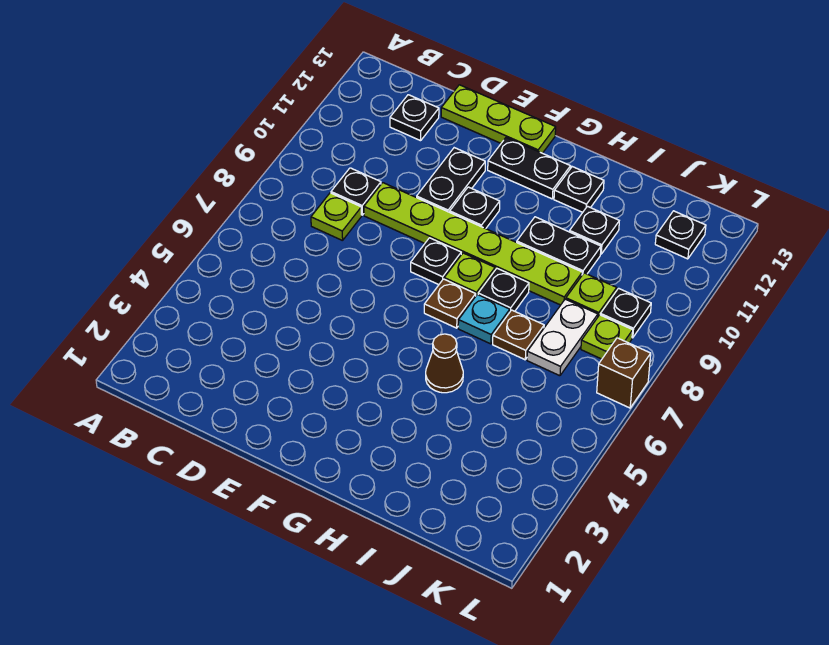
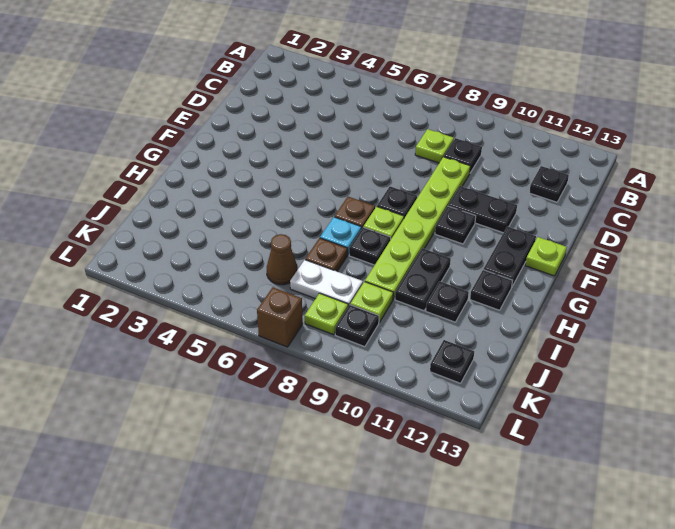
lime 1x3 plate [441,85,556,153] -> lime 1x1 plate [525,237,567,276]
brown 1x1 cone [426,334,463,393] -> brown 1x1 cone moved to [267,234,298,285]

